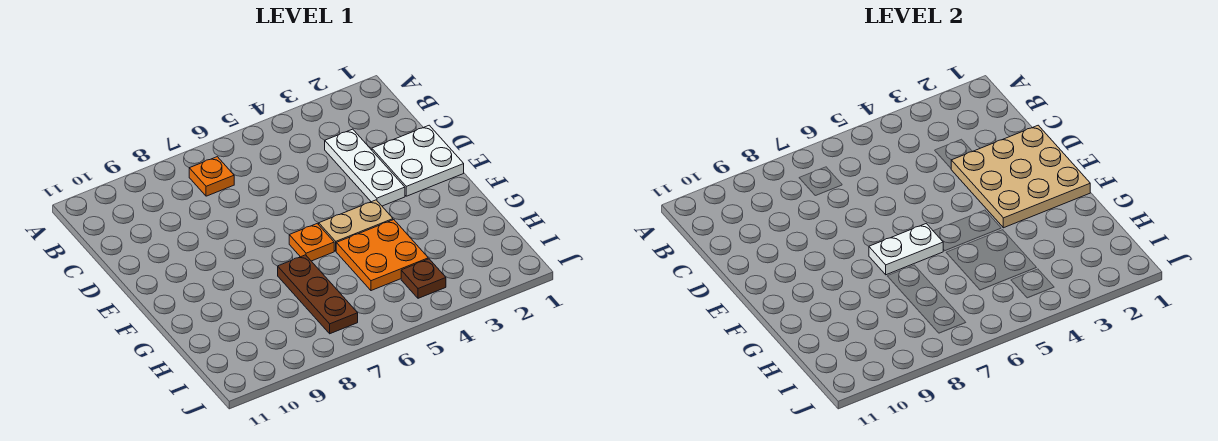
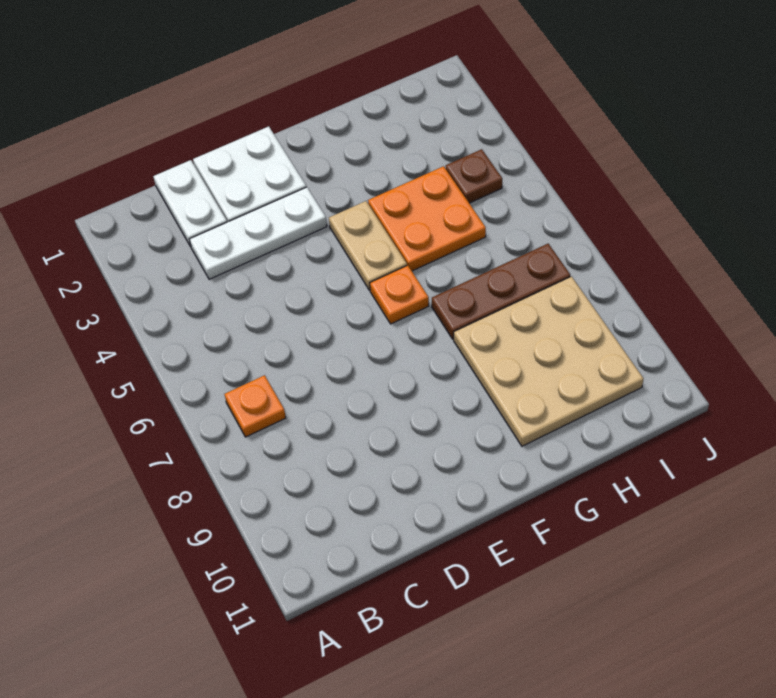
tan 3x3 plate [951,125,1090,228] -> tan 3x3 plate moved to [454,276,644,446]
white 1x2 plate [869,224,943,275] -> white 1x2 plate moved to [153,160,227,247]

